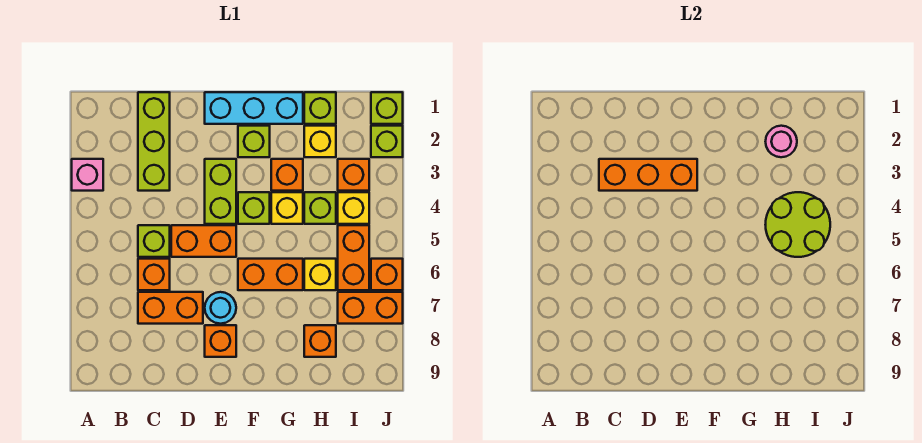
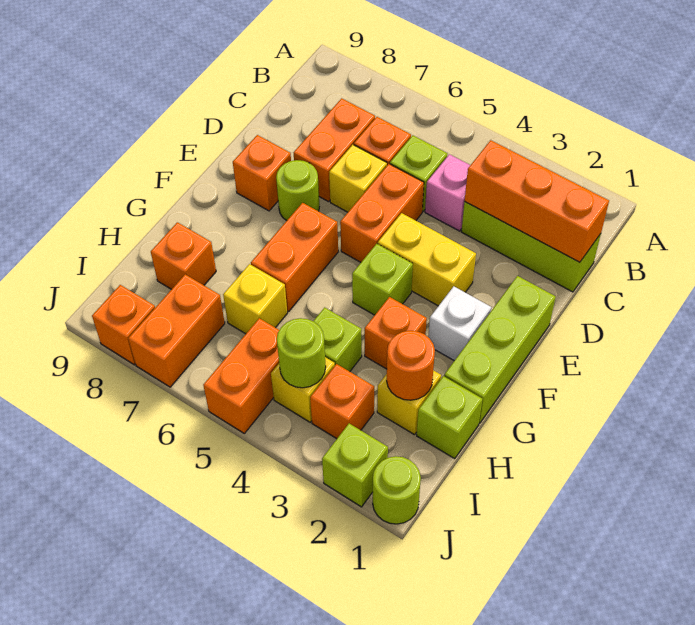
pink 1x1 brick [72,159,103,191] -> pink 1x1 brick moved to [425,154,470,231]
orange 1x3 brick [599,159,697,191] -> orange 1x3 brick turned to [465,140,609,262]
cyan 1x3 brick [205,92,303,124] -> lime 1x3 brick [444,276,556,423]
lime 1x2 brick [205,159,236,224] -> yellow 1x2 brick [378,213,476,306]
cyan 1x1 round brick [205,292,236,324] -> lime 1x1 round brick [276,160,319,221]
lime 1x1 brick [238,126,270,157] -> white 1x1 brick [428,286,491,361]
yellow 1x1 brick [271,192,303,224] -> yellow 1x1 brick moved to [329,145,387,212]
pink 1x1 round brick [766,126,797,157] -> orange 1x1 round brick [387,331,435,400]
lime 2x2 round brick [765,192,830,257] -> lime 1x1 round brick [277,318,326,388]
orange 1x2 brick [338,225,369,290] -> orange 1x2 brick turned to [203,318,279,433]
lime 1x1 brick [371,92,403,124] -> lime 1x1 round brick [373,456,421,524]
orange 1x1 brick [371,259,403,290] -> orange 1x1 brick moved to [92,285,155,365]

